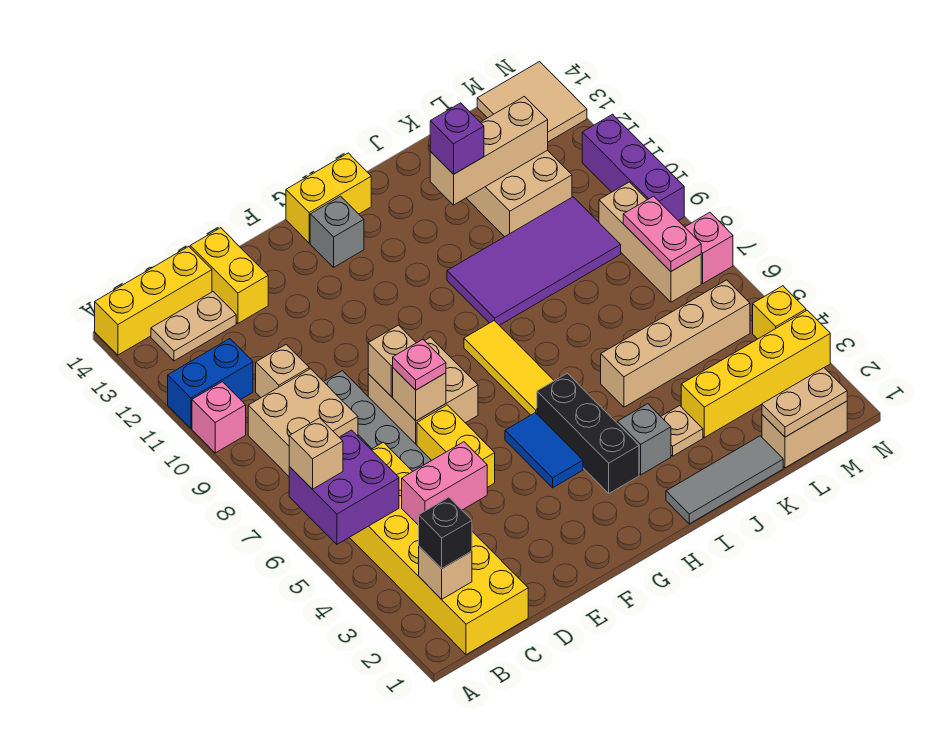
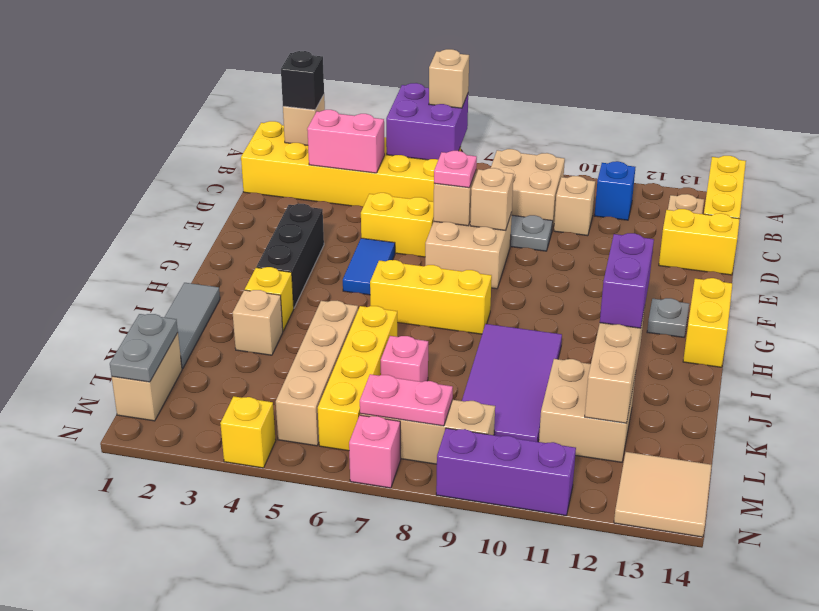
pink 1x1 brick [192,382,246,453] -> pink 1x1 brick moved to [381,336,428,382]
blue 1x2 brick [168,339,253,428] -> blue 1x1 brick [594,161,635,220]
pink 1x2 brick [402,442,487,525] -> pink 1x2 brick turned to [307,110,385,173]
blue 1x2 tile [505,413,583,488] -> blue 1x2 tile turned to [343,238,395,295]
grey 1x1 brick [310,196,364,267] -> grey 1x1 plate [647,298,689,337]
black 1x3 brick [537,373,639,493] -> black 1x3 brick turned to [256,204,324,308]
yellow 1x3 tile [464,321,554,415] -> yellow 1x3 brick [370,260,492,334]
grey 1x1 brick [617,404,671,475] -> yellow 1x1 brick [245,267,294,331]
tan 1x1 plate [661,406,703,456] -> tan 1x1 brick [233,290,283,355]
purple 1x1 brick [430,103,484,174] -> purple 1x2 brick [600,233,654,328]
yellow 1x4 brick [681,310,830,438] -> yellow 1x4 brick moved to [318,306,397,451]
tan 1x2 plate [762,368,847,437] -> grey 1x2 plate [110,314,178,382]

